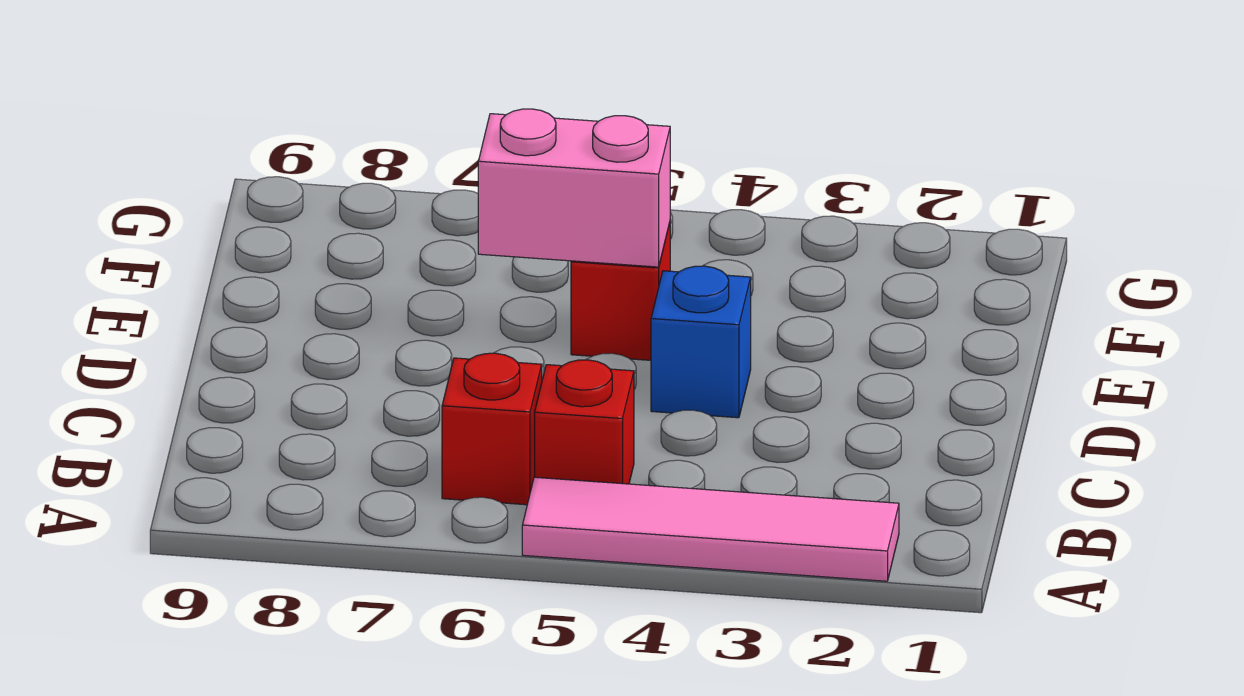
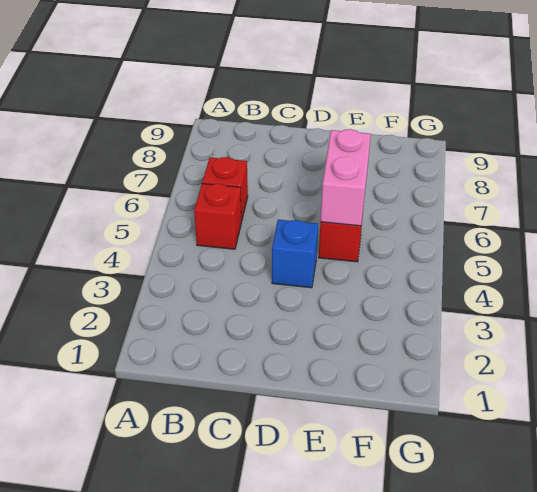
pink 1x4 tile [522,477,899,581] -> none

